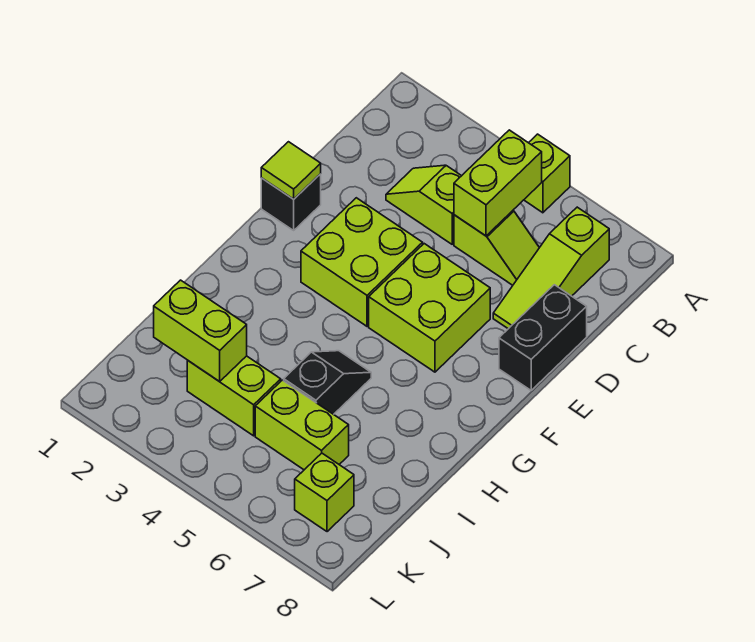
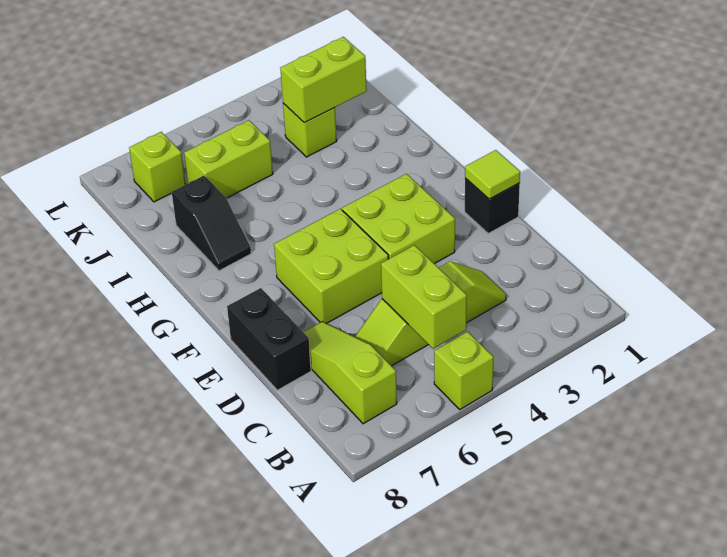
black 1x2 slope [284,351,371,414] -> black 1x2 slope moved to [172,176,251,271]
lime 1x2 brick [187,356,281,436] -> lime 1x1 brick [283,103,337,157]

